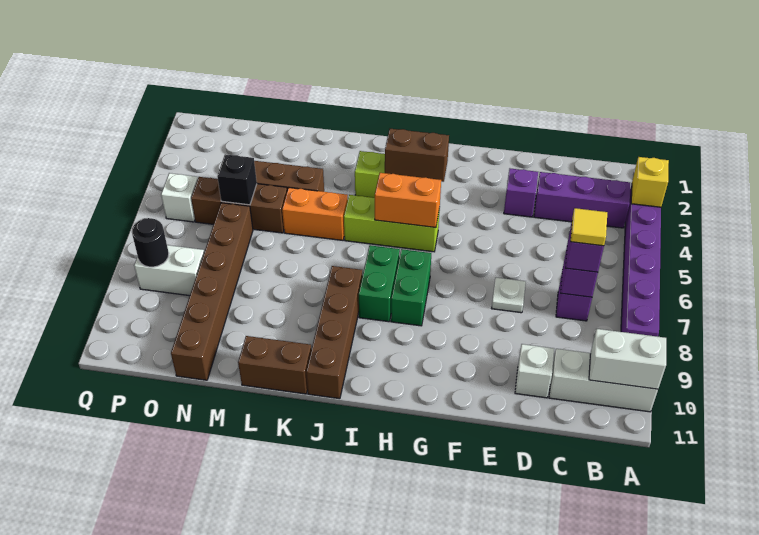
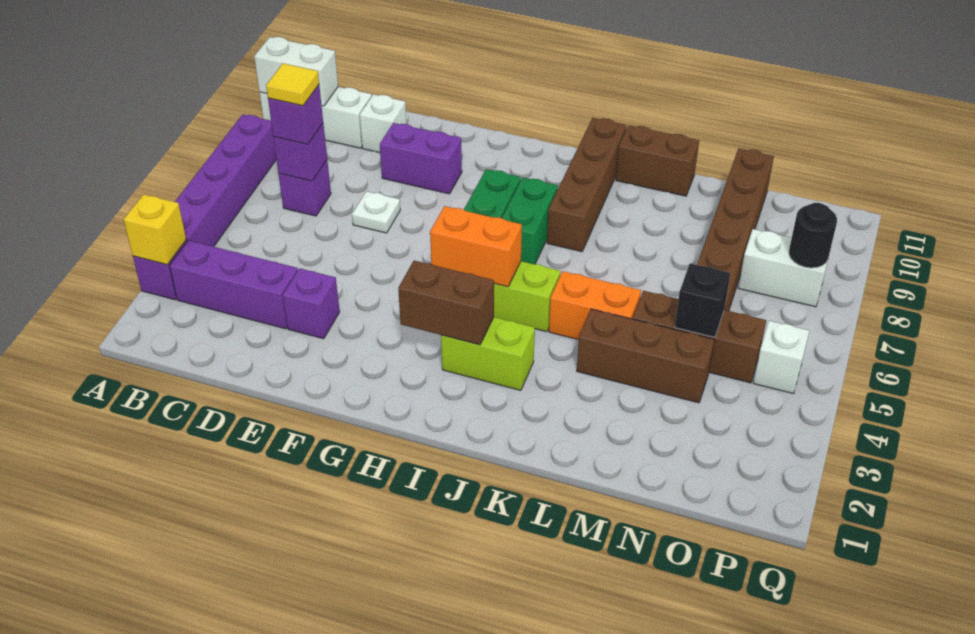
none -> purple 1x2 brick [380,123,462,194]

